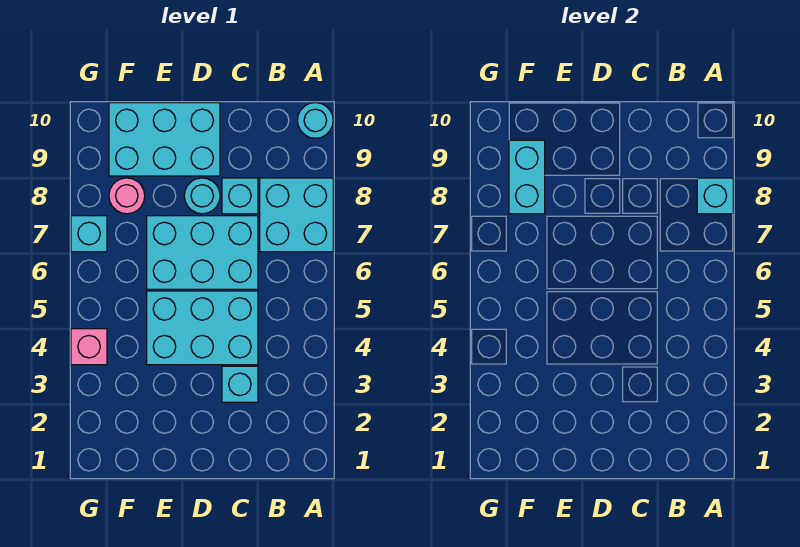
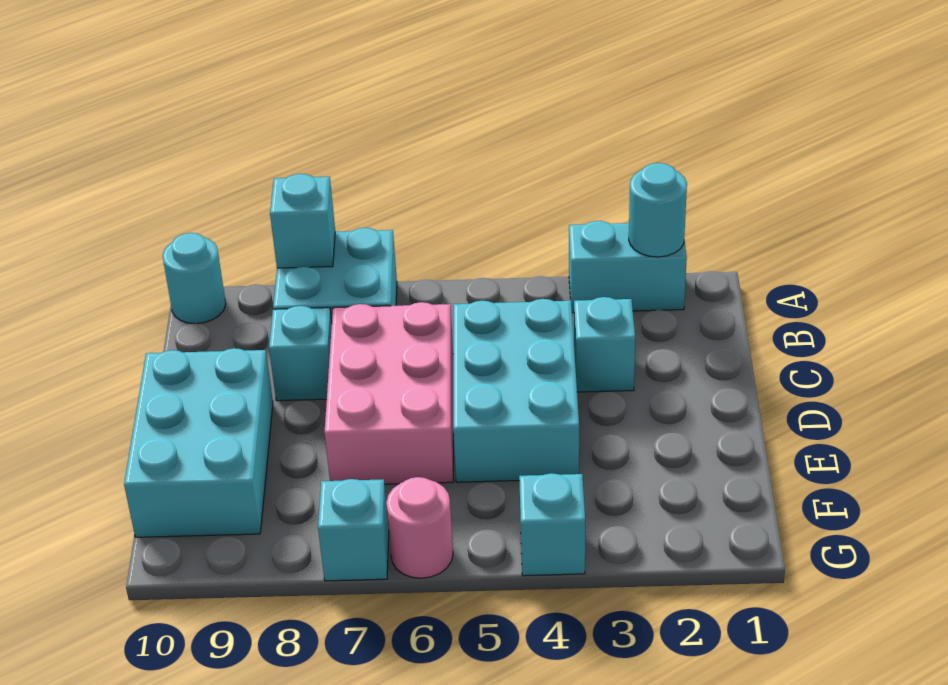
cyan 2x3 brick [147,216,258,289] -> pink 2x3 brick [324,302,453,484]
cyan 1x1 round brick [184,178,220,214] -> cyan 1x1 round brick moved to [629,163,687,257]
pink 1x1 round brick [109,178,145,214] -> pink 1x1 round brick moved to [386,477,453,578]
cyan 1x2 brick [509,140,545,214] -> cyan 1x2 brick moved to [569,221,687,313]
pink 1x1 brick [71,329,107,365] -> cyan 1x1 brick [519,473,585,576]

